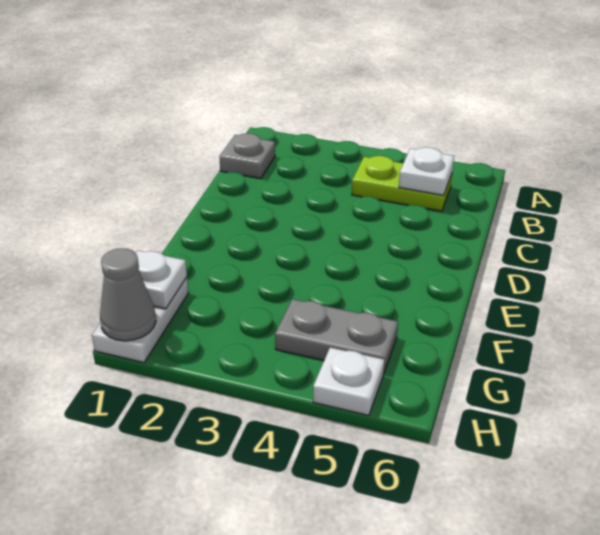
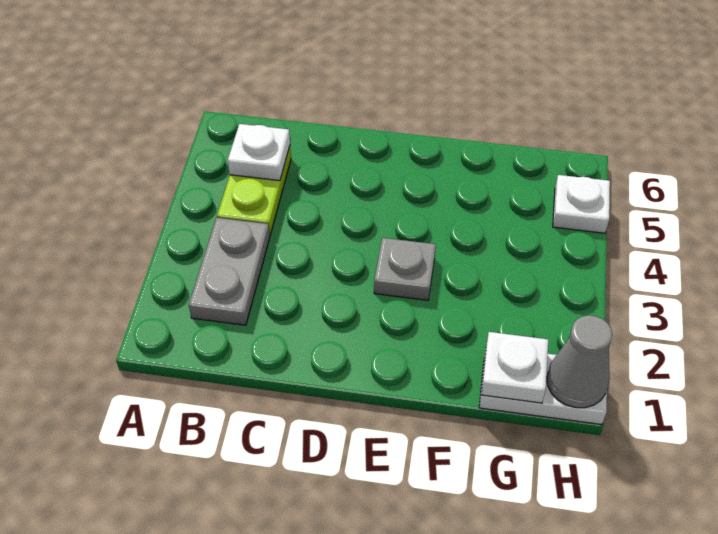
grey 1x1 plate [219,133,275,179] -> grey 1x1 plate moved to [374,238,436,300]
grey 1x2 plate [275,299,398,374] -> grey 1x2 plate moved to [189,218,270,325]

